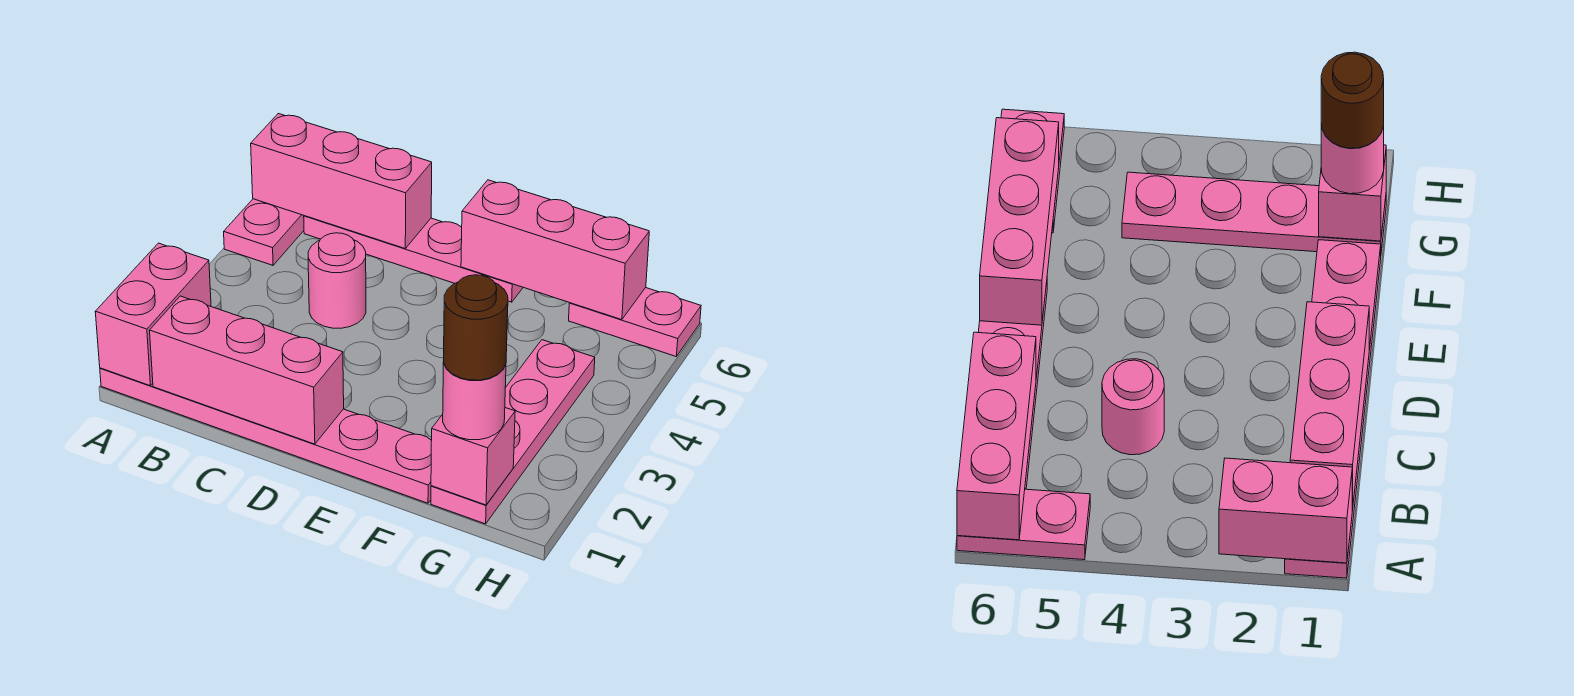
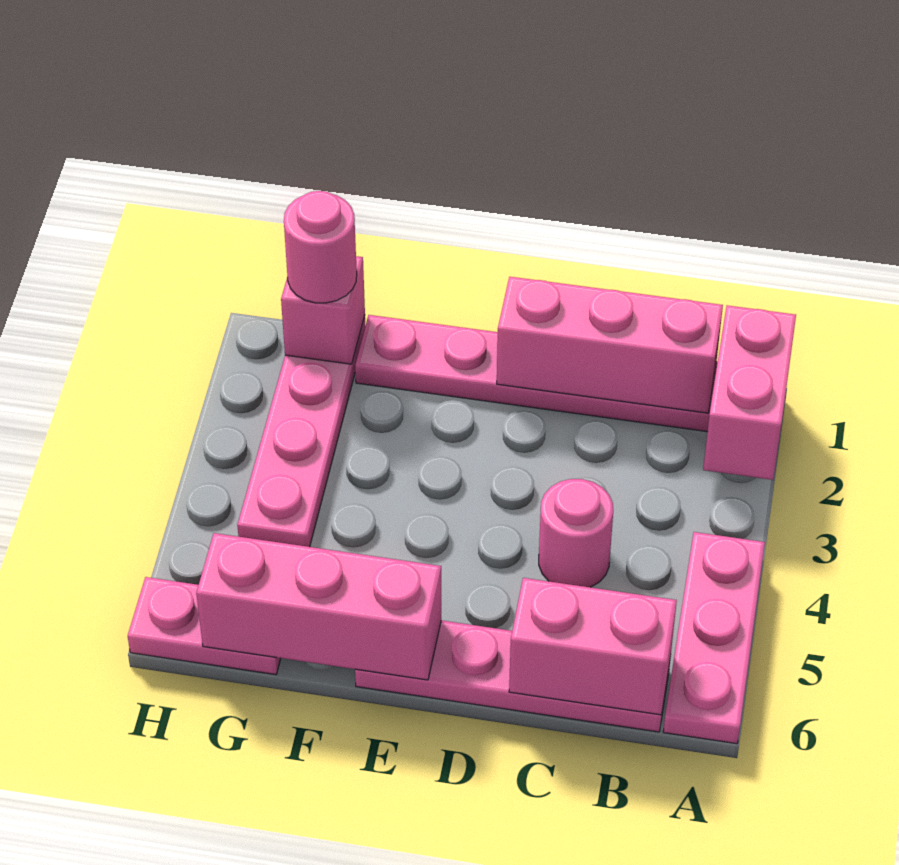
pink 1x2 plate [224,199,304,265] -> pink 1x3 plate [663,532,765,744]
pink 1x3 brick [251,114,432,248] -> pink 1x2 brick [509,578,677,715]
brown 1x1 round brick [444,275,508,380] -> none

